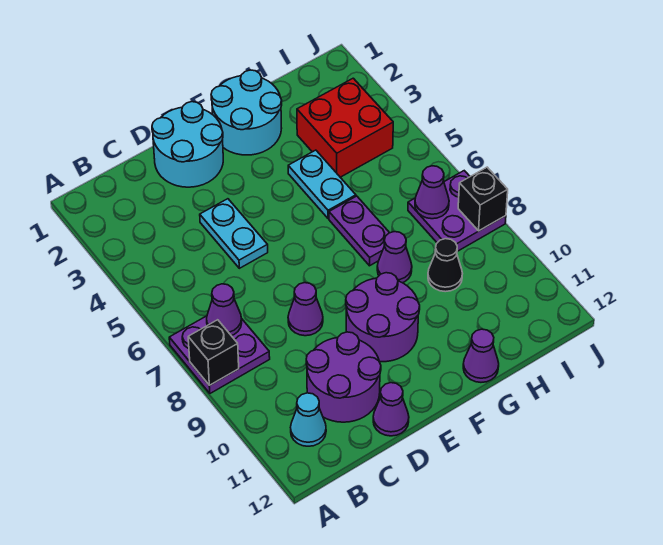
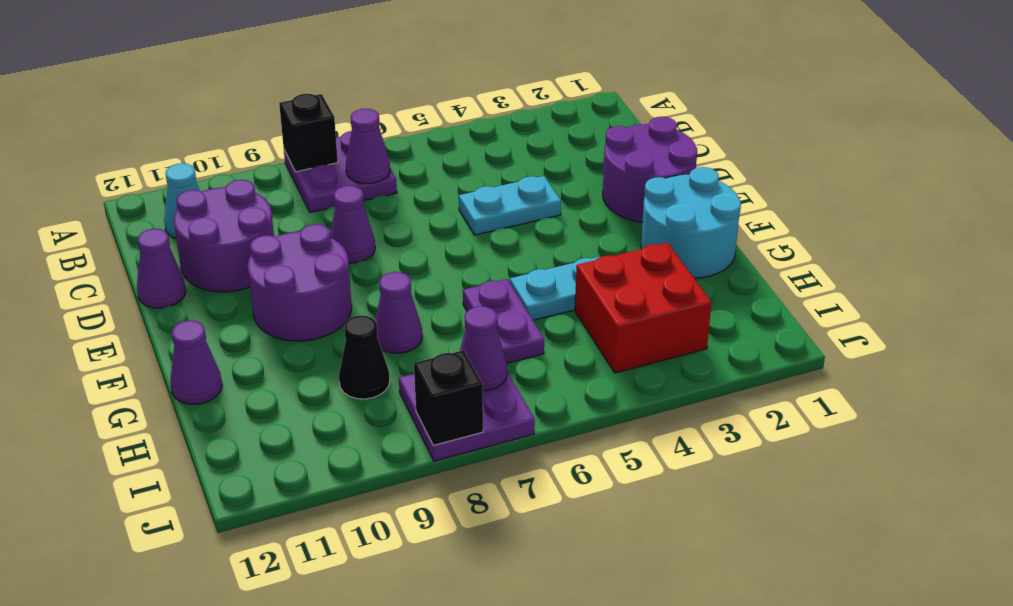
cyan 2x2 round brick [152,102,223,187] -> purple 2x2 round brick [603,117,697,222]
purple 1x2 plate [329,196,389,266] -> purple 1x2 plate turned to [463,279,544,363]

